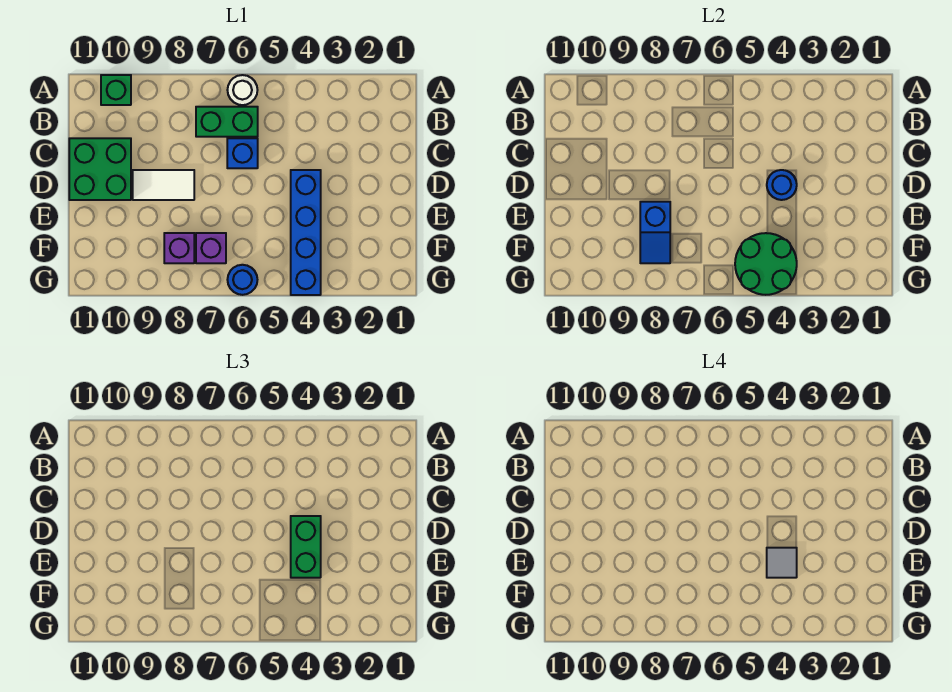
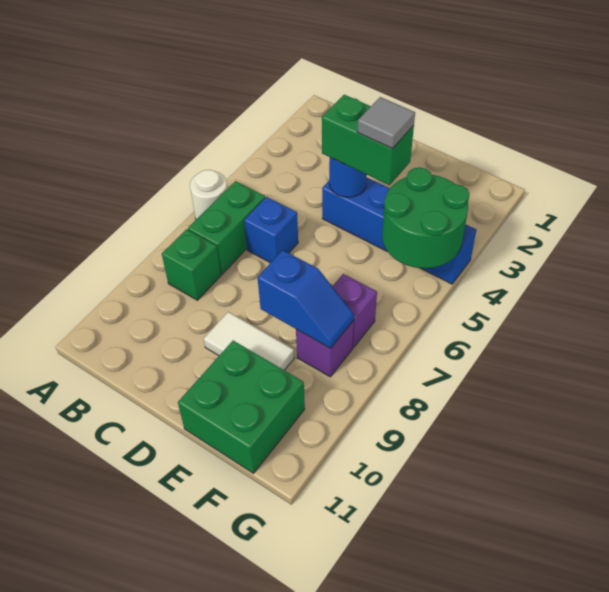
green 1x1 brick [101,75,131,105] -> green 1x1 brick moved to [162,229,221,300]
green 2x2 brick [69,138,131,200] -> green 2x2 brick moved to [178,341,305,473]
white 1x2 tile [133,170,194,200] -> white 1x2 tile turned to [204,312,294,370]
blue 1x1 round brick [227,265,257,295] -> none

